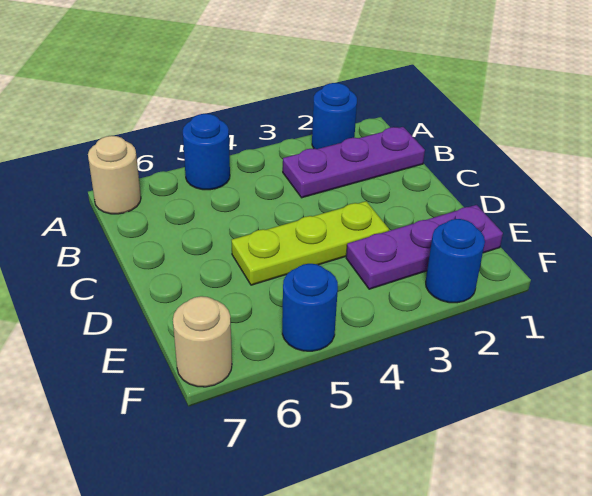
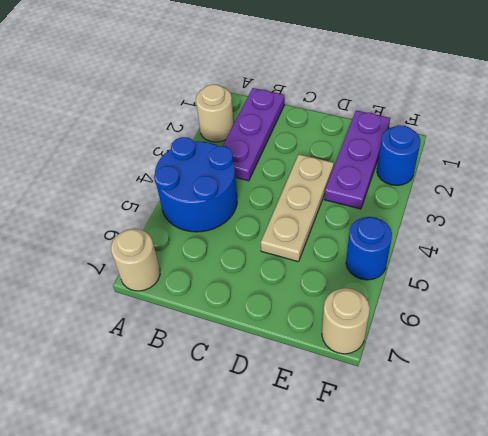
blue 1x1 round brick [312,83,357,149] -> tan 1x1 round brick [196,85,234,142]
blue 1x1 round brick [183,114,230,190] -> blue 2x2 round brick [154,137,237,232]
lime 1x3 plate [232,201,389,285] -> tan 1x3 plate [261,154,334,262]

